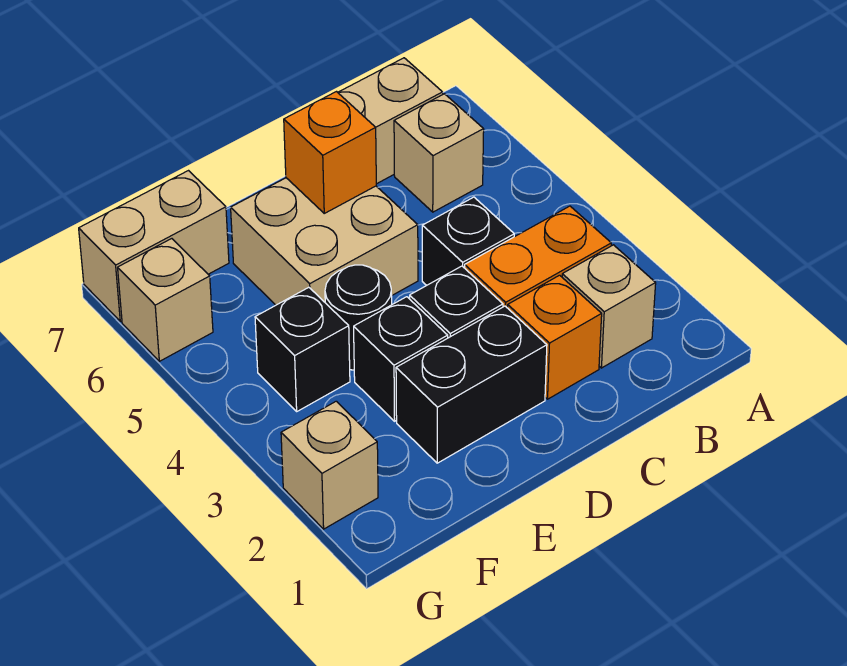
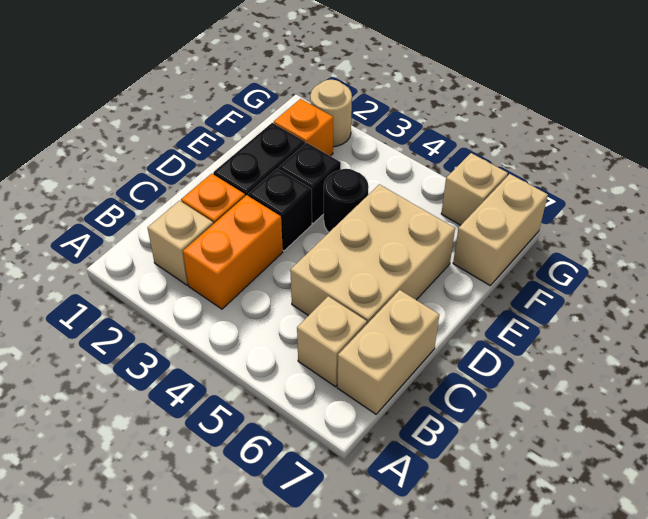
black 1x1 brick [422,197,514,285] -> none
tan 2x2 brick [231,178,418,305] -> tan 2x3 brick [290,184,455,324]
orange 1x1 brick [284,92,376,213] -> orange 1x1 brick moved to [274,99,333,156]
black 1x1 brick [255,287,350,411] -> none
tan 1x1 brick [281,401,378,529] -> tan 1x1 round brick [310,80,352,147]

